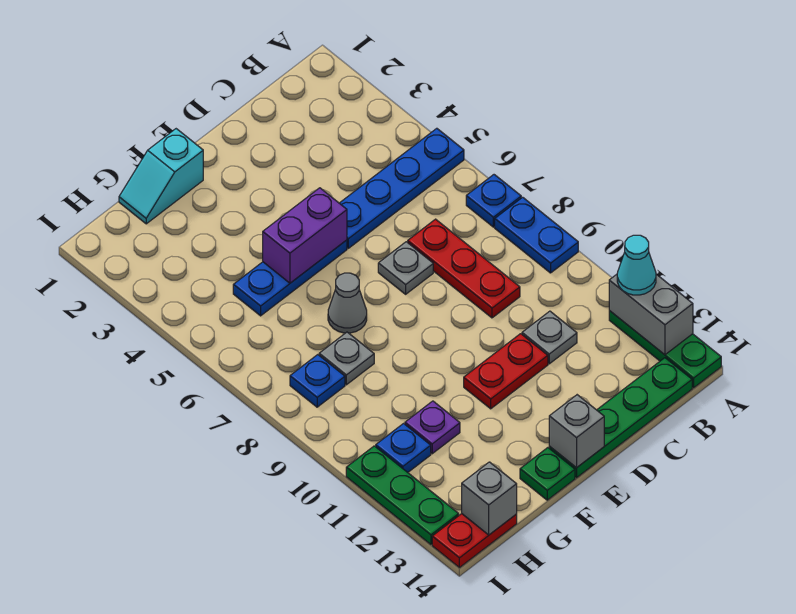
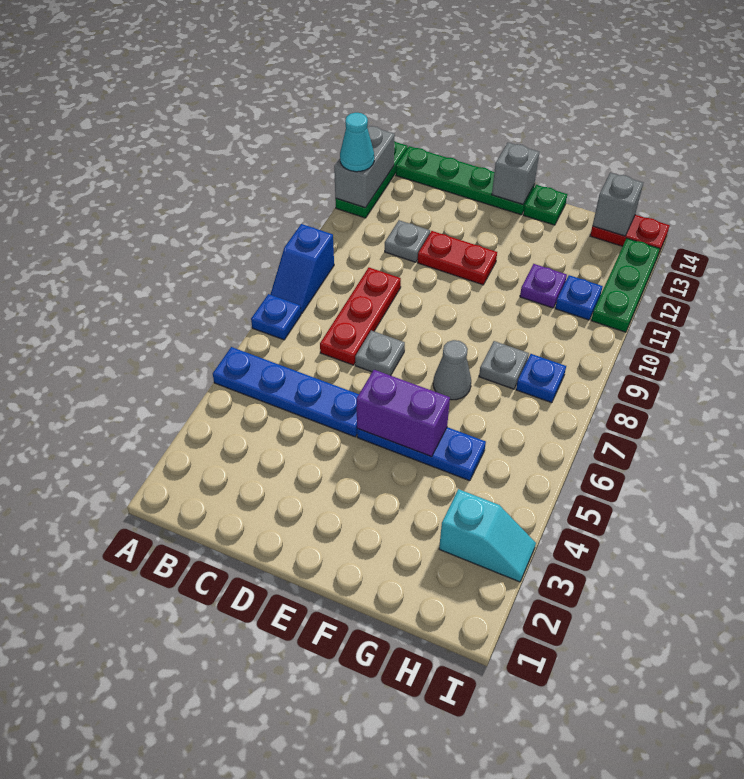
blue 1x2 plate [495,197,578,273] -> blue 1x2 slope [270,224,334,314]
cyan 1x2 slope [119,129,203,224] -> cyan 1x2 slope moved to [439,489,536,582]

